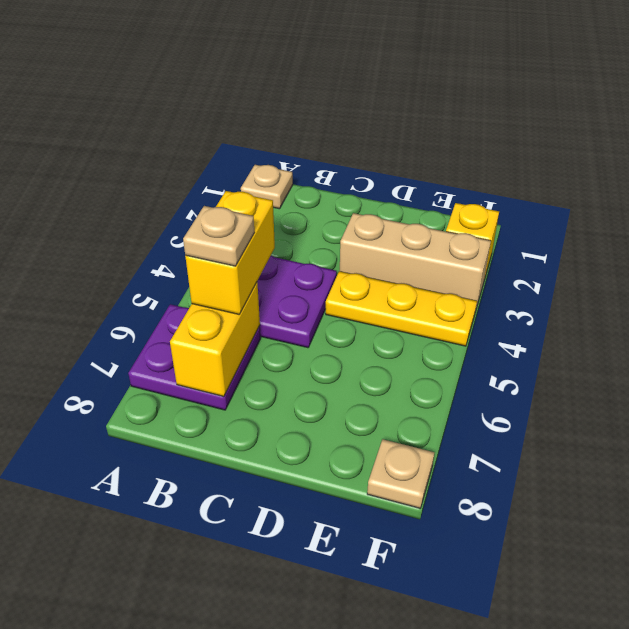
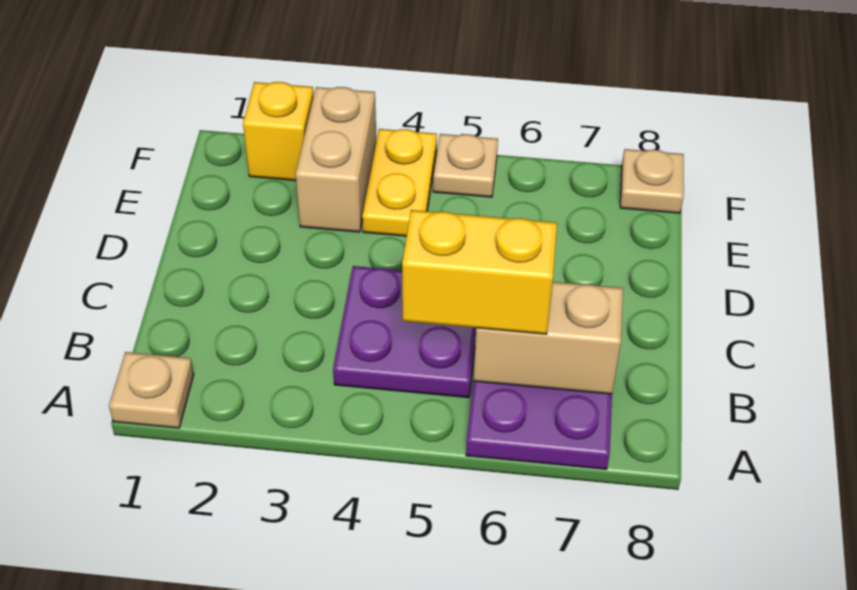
yellow 1x2 brick [170,283,260,397] -> tan 1x2 brick [474,282,623,394]
tan 1x1 plate [183,206,255,266] -> tan 1x1 plate moved to [433,134,498,197]
tan 1x3 brick [340,213,491,308] -> tan 1x2 brick [296,87,376,232]
yellow 1x3 plate [326,271,477,346] -> yellow 1x2 plate [362,129,437,236]

